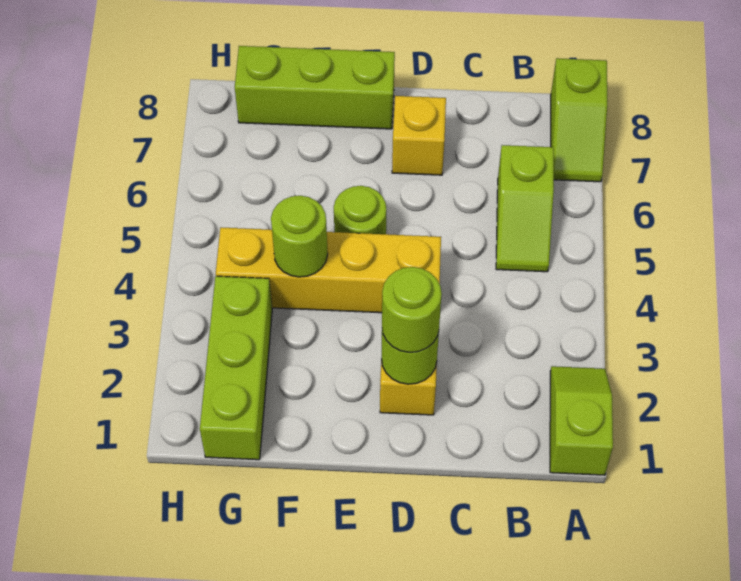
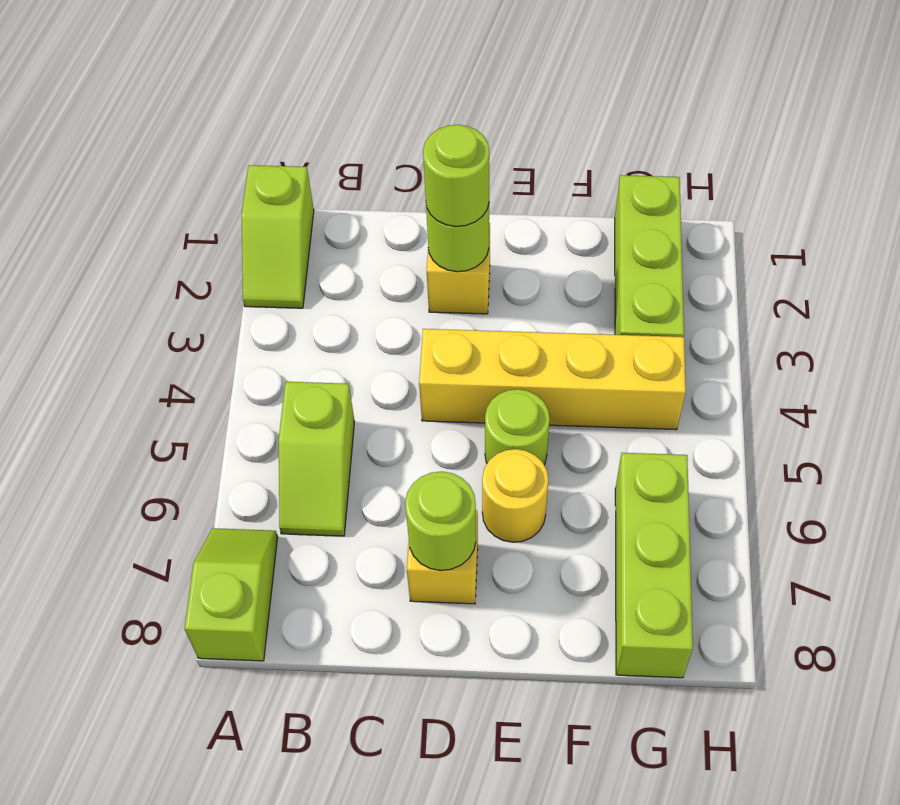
lime 1x2 slope [496,145,554,272] -> lime 1x2 slope turned to [279,382,355,536]
none -> yellow 1x1 round brick [482,449,548,542]
lime 1x3 brick [235,46,395,129] -> lime 1x3 brick turned to [615,453,693,678]
lime 1x1 round brick [271,196,328,277] -> lime 1x1 round brick moved to [405,471,476,571]

